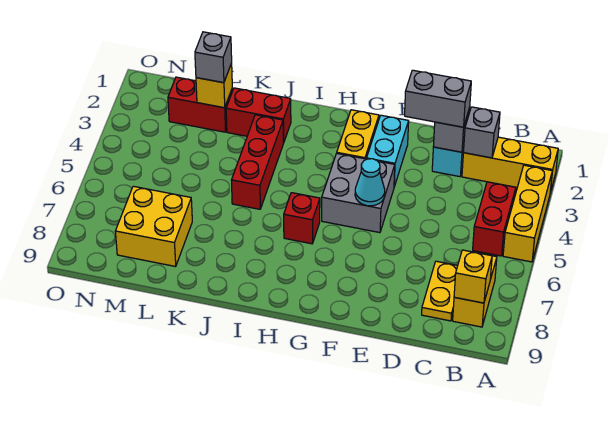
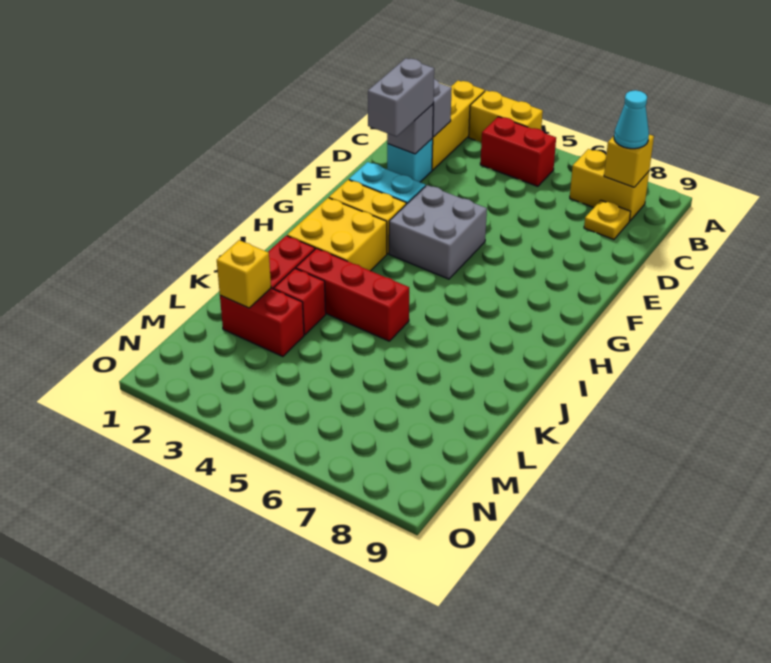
yellow 1x3 brick [503,165,552,262] -> yellow 1x2 brick [469,90,543,142]
yellow 1x2 plate [422,261,458,321] -> yellow 1x1 plate [584,200,630,240]
cyan 1x1 cone [355,159,385,206] -> cyan 1x1 cone moved to [614,90,649,149]
red 1x1 brick [284,193,320,244] -> red 1x1 brick moved to [274,269,326,335]
red 1x2 brick [168,77,232,132] -> red 1x2 brick turned to [220,288,304,357]
grey 1x1 brick [195,32,232,83] -> none
yellow 2x2 brick [115,186,192,266] -> yellow 2x2 brick moved to [287,198,387,271]

